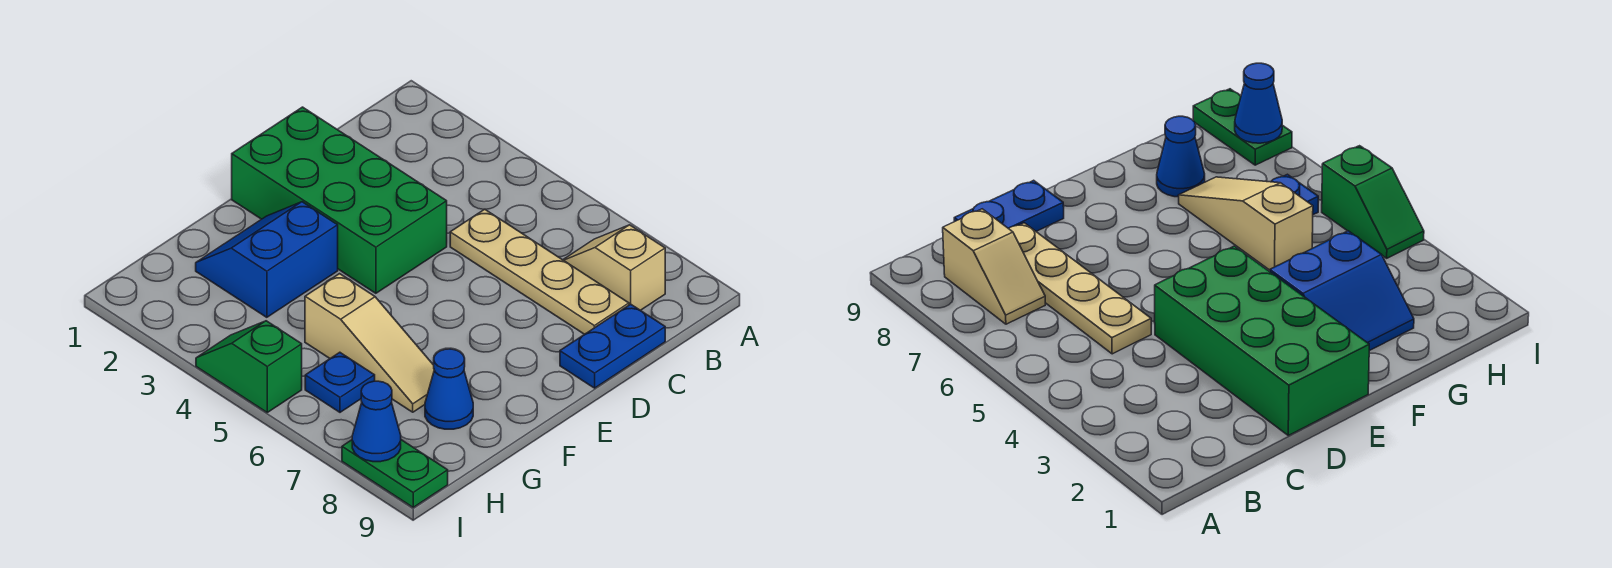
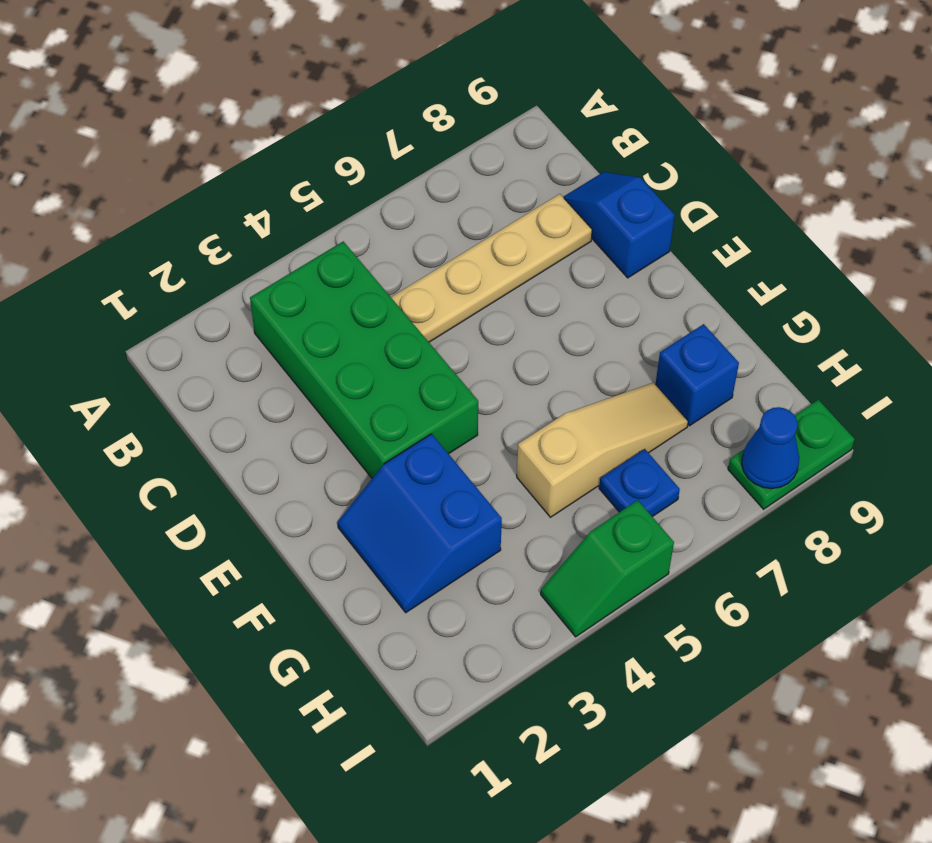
tan 1x2 slope [563,225,665,310] -> none
blue 1x2 plate [560,304,665,388] -> blue 1x2 slope [563,172,675,278]
green 2x4 brick [232,107,447,293] -> green 2x4 brick turned to [250,241,478,478]
blue 1x1 cone [425,349,473,429] -> blue 1x1 brick [656,324,739,426]

